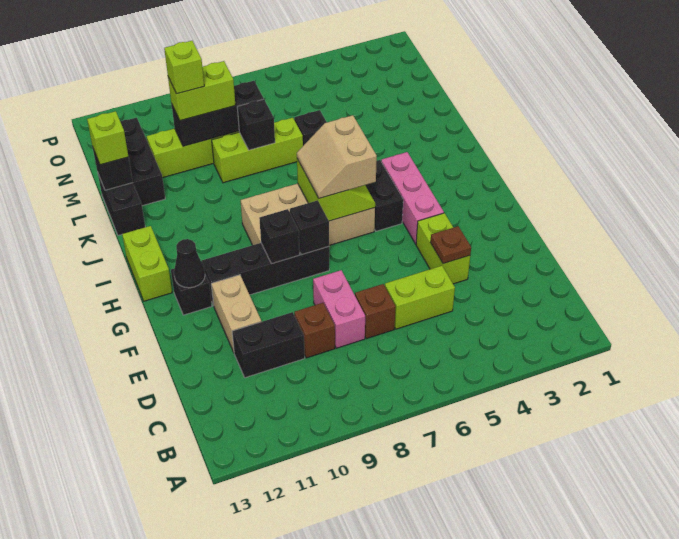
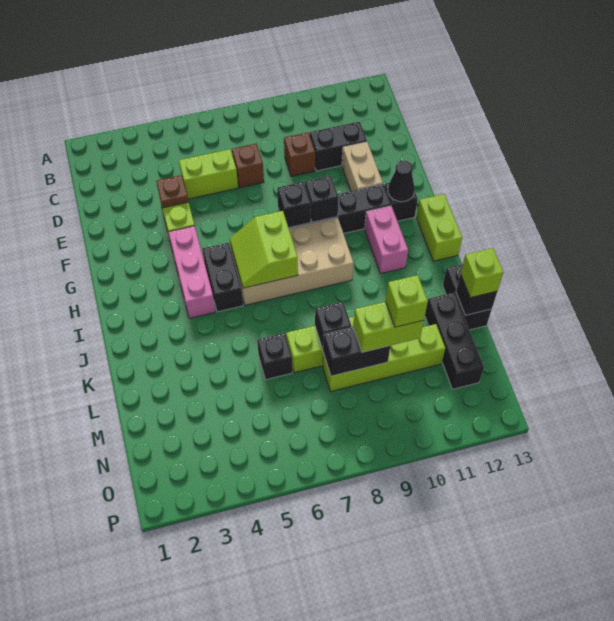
pink 1x2 brick [313,270,365,348] -> pink 1x2 brick moved to [365,206,408,274]
tan 2x2 slope [297,115,377,198] -> none
black 1x3 brick [171,81,264,146] -> black 1x2 brick [323,327,390,376]

